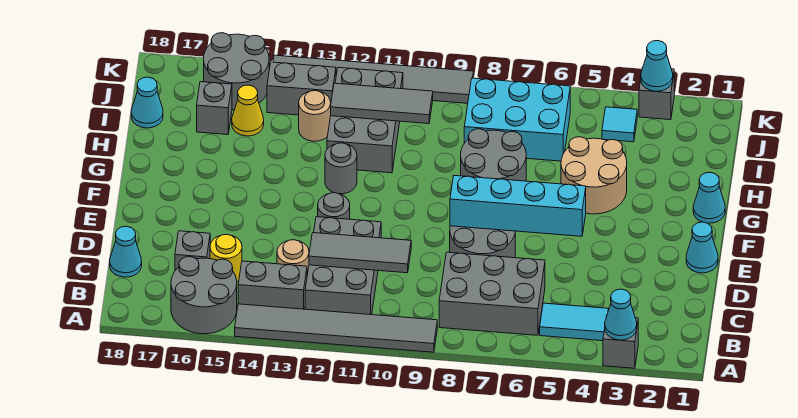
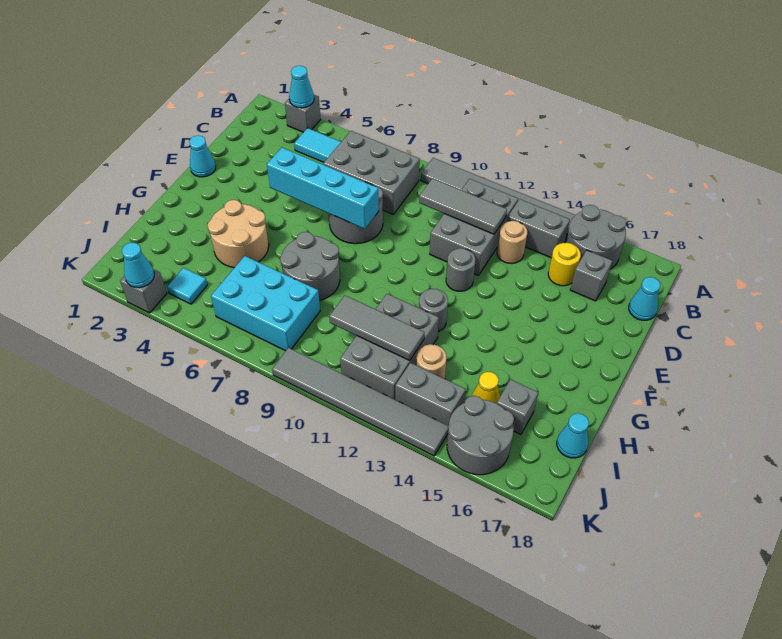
cyan 1x1 cone [693,172,725,223] -> none

